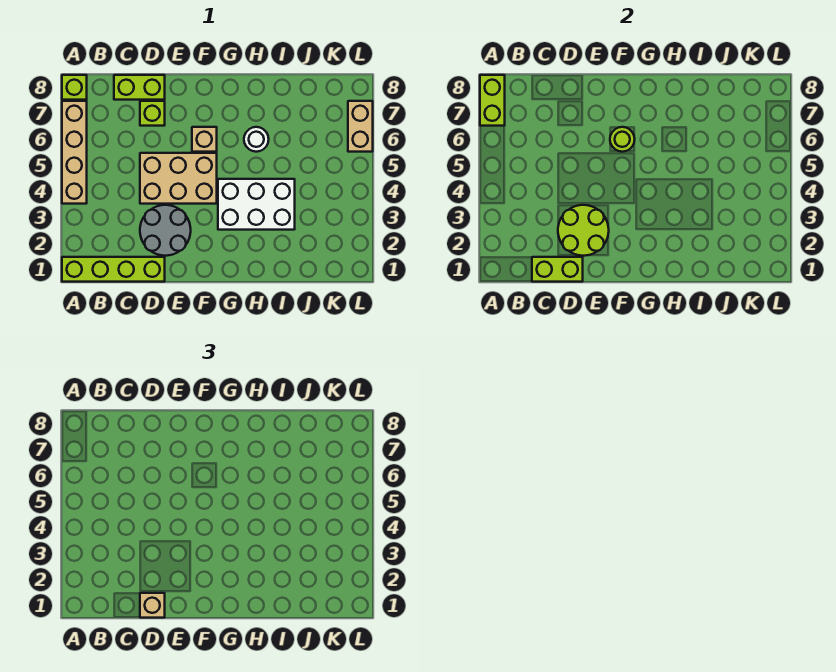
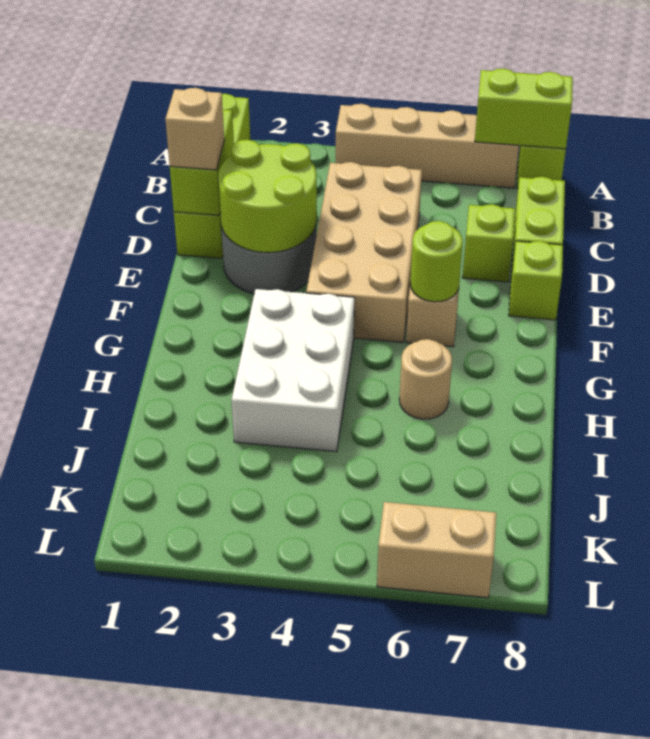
tan 2x3 brick [140,153,217,204] -> tan 2x4 brick [306,162,422,342]
none -> lime 1x1 brick [509,241,563,320]
white 1x1 round brick [244,127,269,152] -> tan 1x1 round brick [399,339,452,419]

